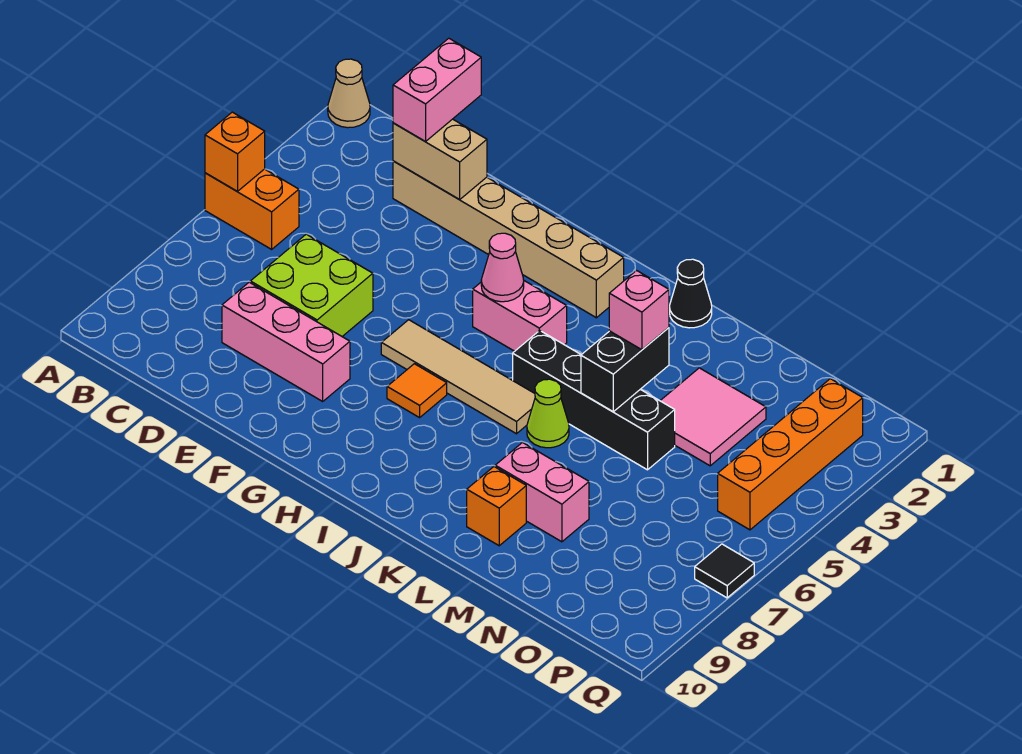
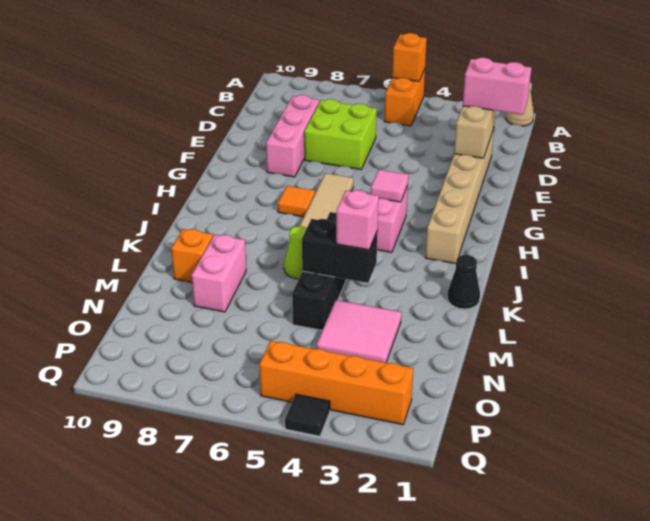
pink 1x1 cone [481,233,524,302] -> pink 1x1 tile [371,170,408,202]
black 1x1 tile [695,544,754,598] -> black 1x1 tile moved to [285,394,330,436]

